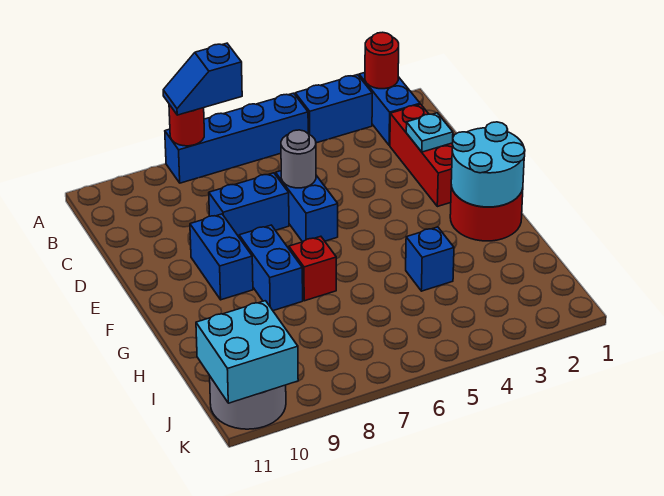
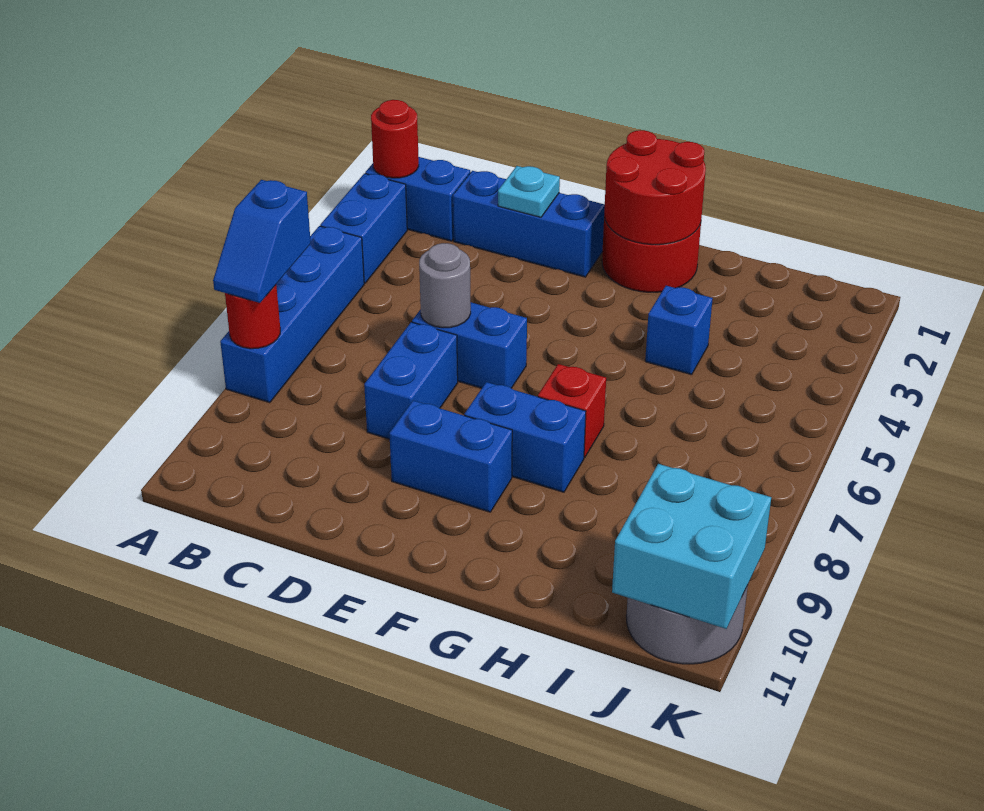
red 1x3 brick [390,104,453,207] -> blue 1x3 brick [453,171,605,277]
cyan 2x2 round brick [451,122,525,207] -> red 2x2 round brick [604,130,706,245]

